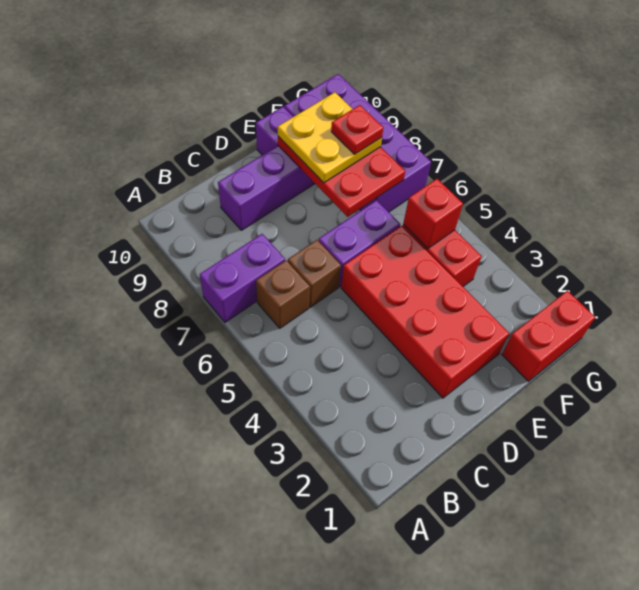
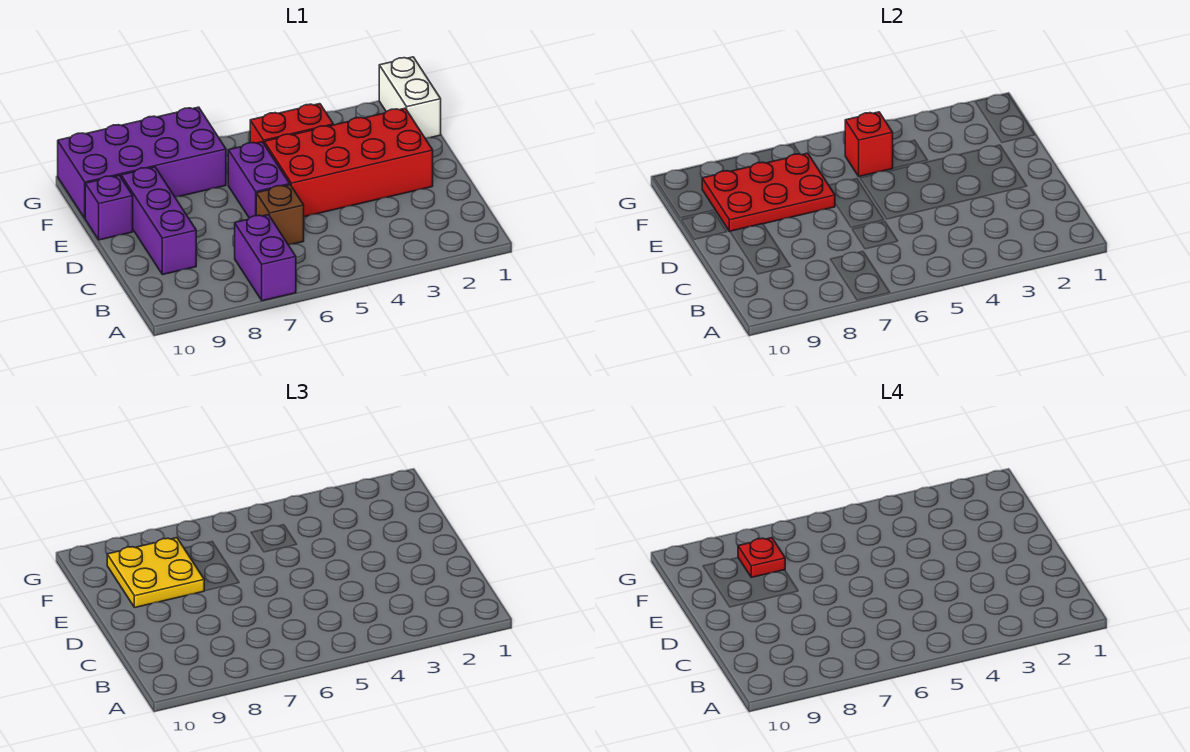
brown 1x1 brick [256,260,310,328] -> none
red 1x2 brick [502,291,595,381] -> white 1x2 brick [379,57,441,138]

